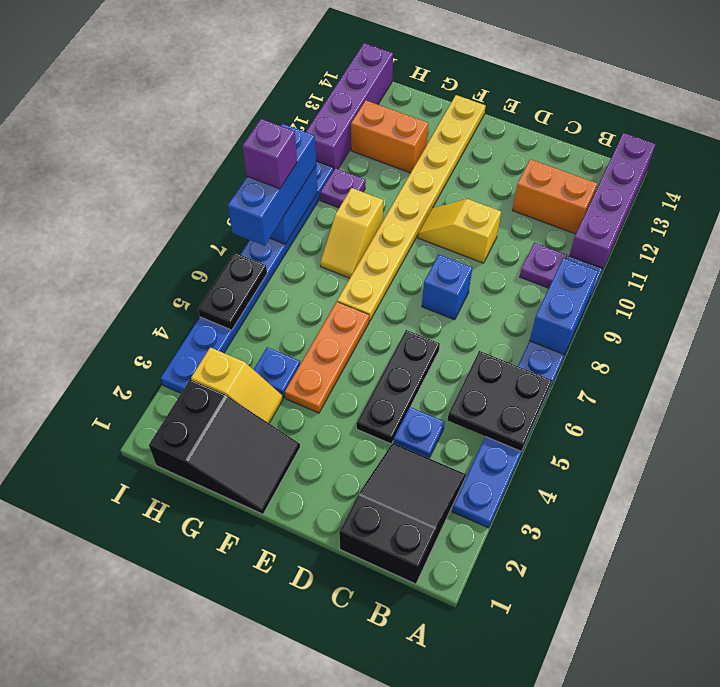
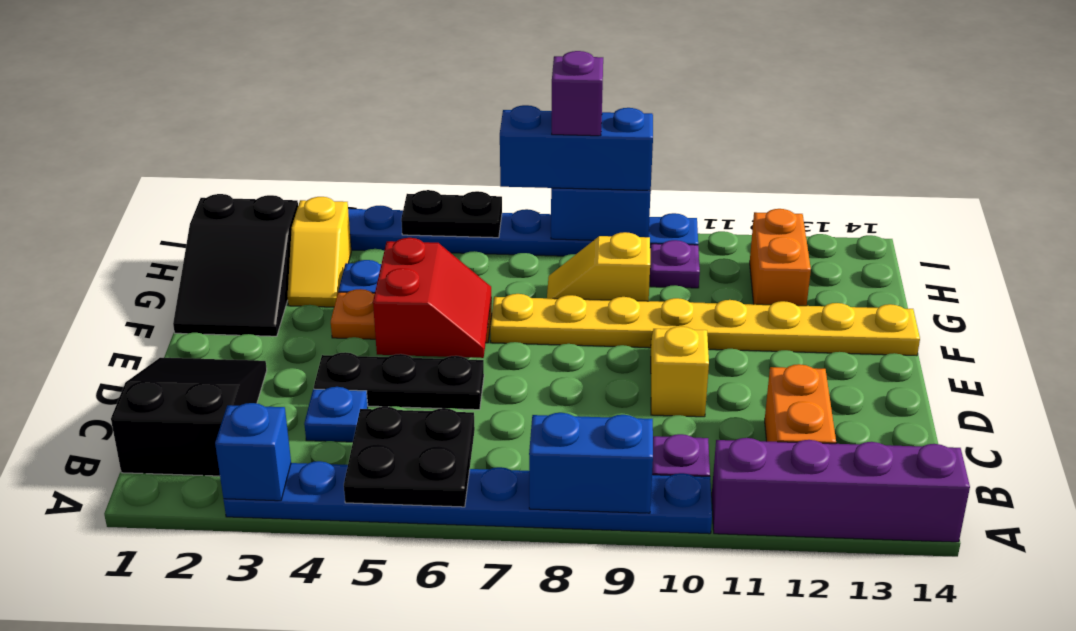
black 2x3 slope [339,443,466,584] -> black 2x3 slope turned to [111,358,267,476]
blue 1x1 brick [422,255,472,320] -> blue 1x1 brick moved to [215,403,291,501]
none -> red 2x2 slope [373,238,491,358]
purple 1x4 brick [306,43,393,169] -> none

